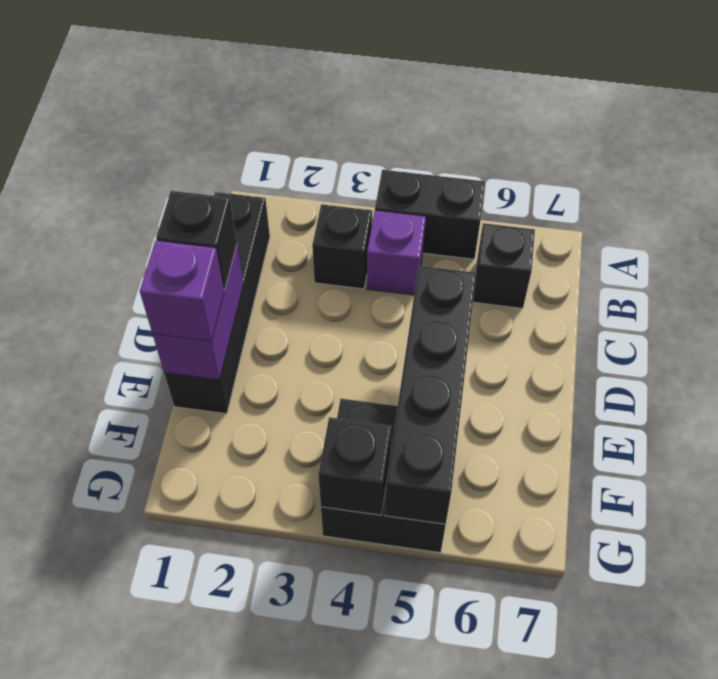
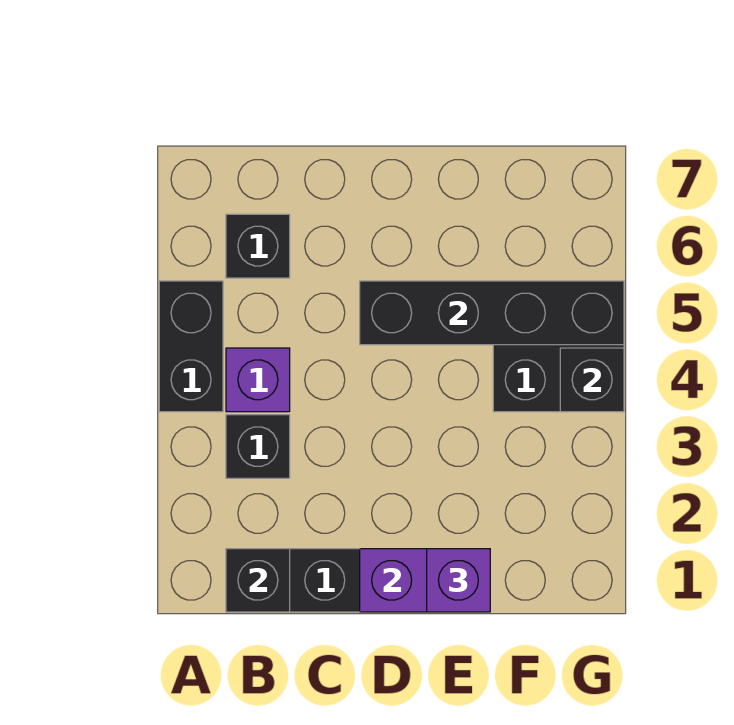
black 1x1 brick [156,191,237,290] -> black 1x1 brick moved to [226,549,290,612]

